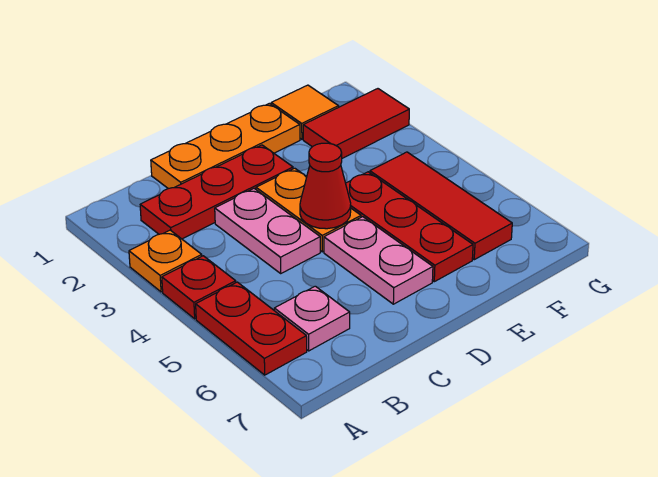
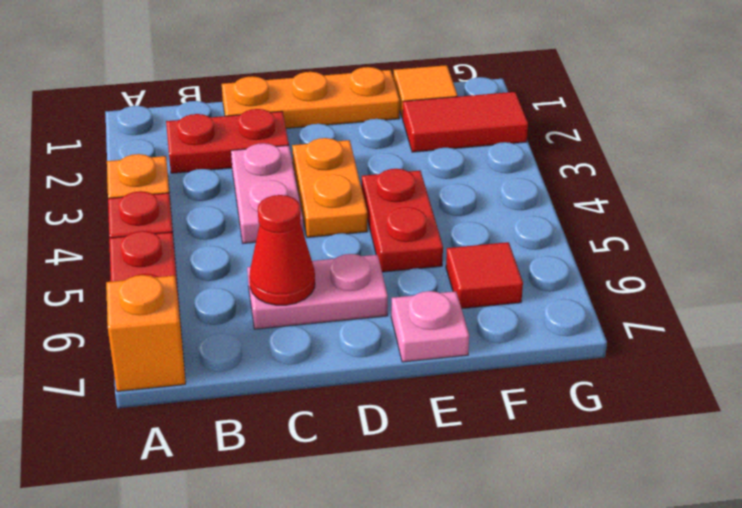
none -> orange 1x1 brick [106,275,186,392]
red 1x3 plate [140,145,293,239] -> red 1x2 plate [166,109,289,173]
pink 1x1 plate [274,286,350,351] -> pink 1x1 plate moved to [391,291,469,362]
red 1x1 cone [300,143,351,229] -> red 1x1 cone moved to [249,195,315,305]
pink 1x2 plate [324,217,433,304] -> pink 1x2 plate turned to [247,254,388,329]
red 1x3 plate [346,172,473,282] -> red 1x2 plate [362,169,443,272]
red 1x3 tile [370,152,512,260] -> red 1x1 tile [446,242,523,309]

